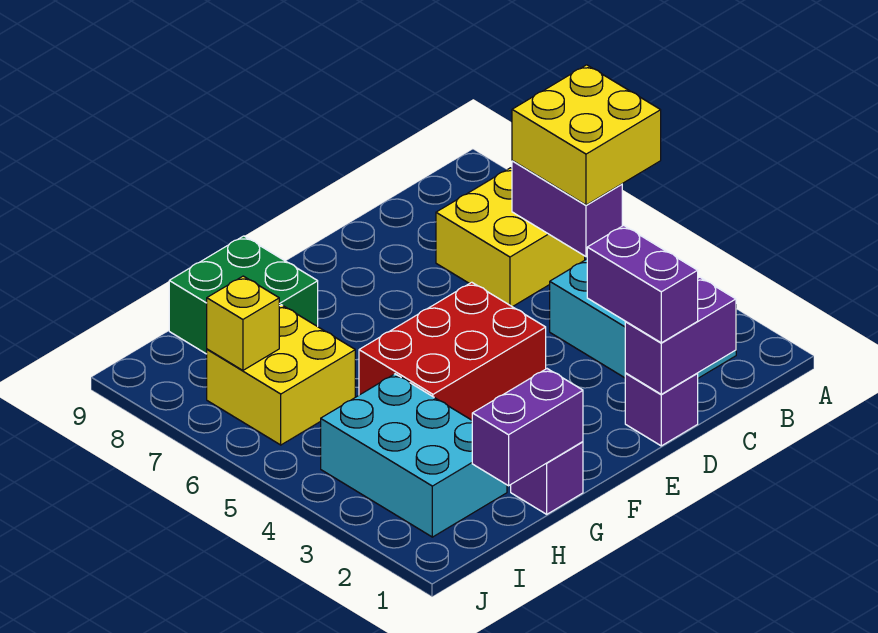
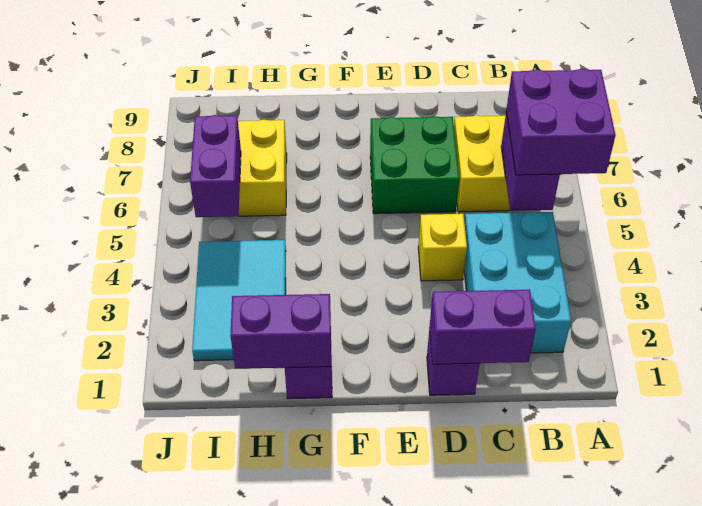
yellow 2x2 brick [512,65,661,205] -> purple 2x2 brick [506,69,616,175]
purple 1x2 brick [587,225,698,343] -> purple 1x2 brick moved to [190,115,241,217]
red 2x3 brick [359,282,546,420] -> none
green 2x2 brick [169,236,318,354] -> green 2x2 brick moved to [370,116,460,214]
cyan 2x3 brick [321,374,507,537] -> cyan 2x3 tile [192,240,286,361]
yellow 1x1 brick [207,276,279,370] -> yellow 1x1 brick moved to [418,214,467,281]

